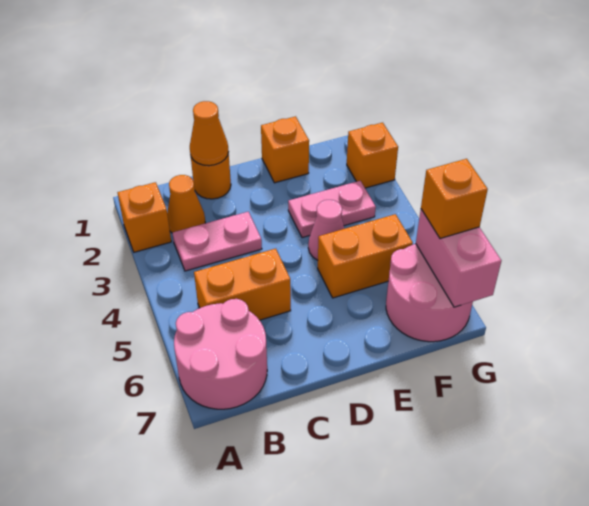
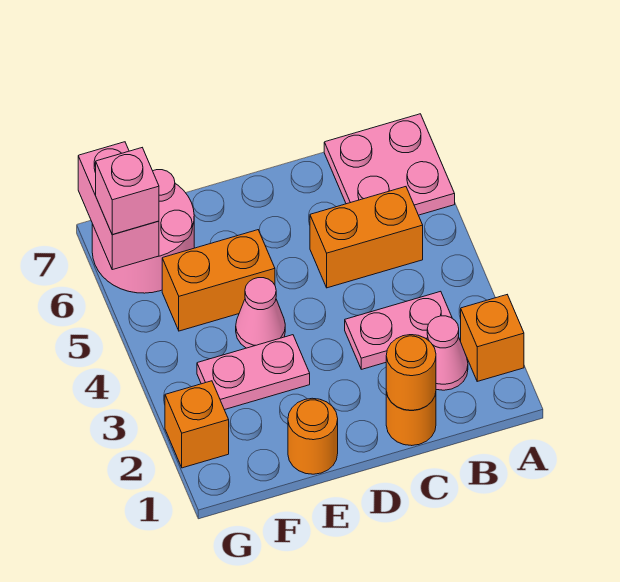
pink 2x2 round brick [174,299,267,409] -> pink 2x2 plate [324,114,455,215]
orange 1x1 cone [167,175,205,233] -> pink 1x1 cone [427,316,468,390]
orange 1x1 cone [190,101,229,166] -> orange 1x1 round brick [386,335,436,410]
orange 1x1 brick [261,116,309,183] -> orange 1x1 round brick [288,398,338,474]
orange 1x1 brick [421,159,488,239] -> pink 1x1 brick [96,148,159,234]

